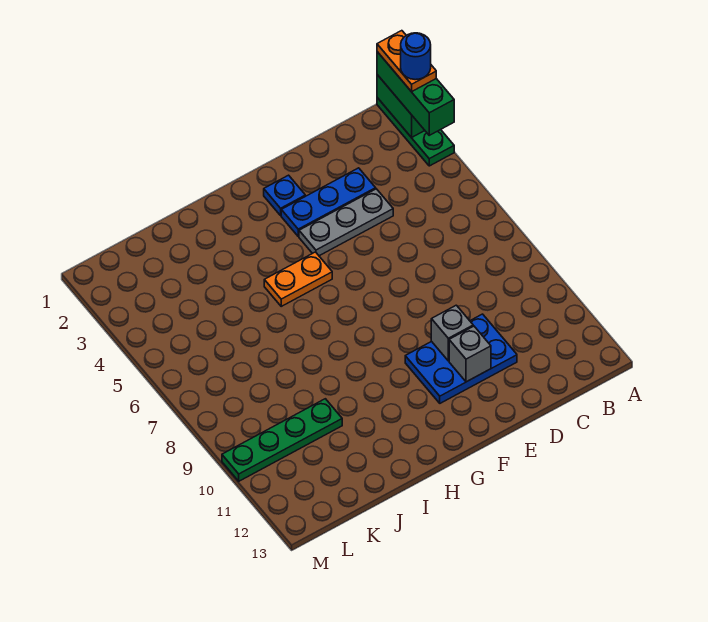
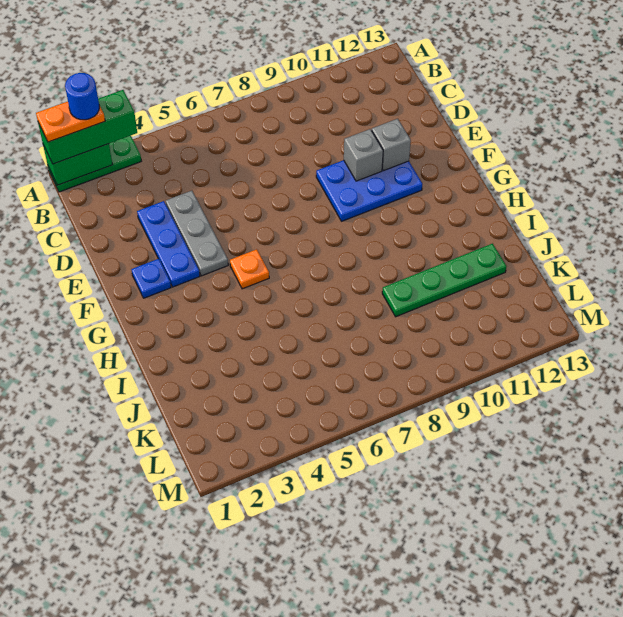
blue 2x3 plate [405,314,517,403] -> blue 2x3 plate turned to [316,160,422,221]
orange 1x2 plate [264,252,332,306] -> orange 1x1 plate [230,249,269,289]
green 1x4 plate [222,399,342,481] -> green 1x4 plate turned to [382,244,507,317]

